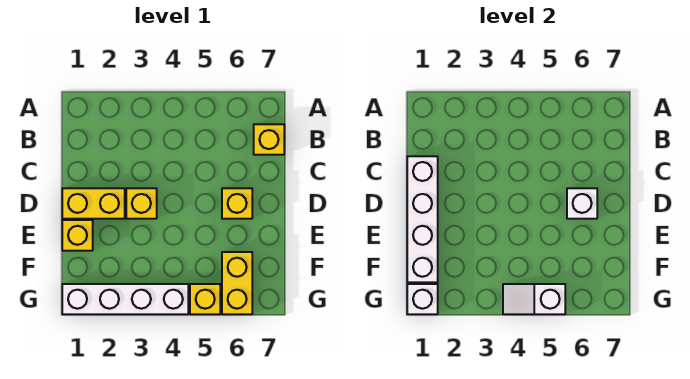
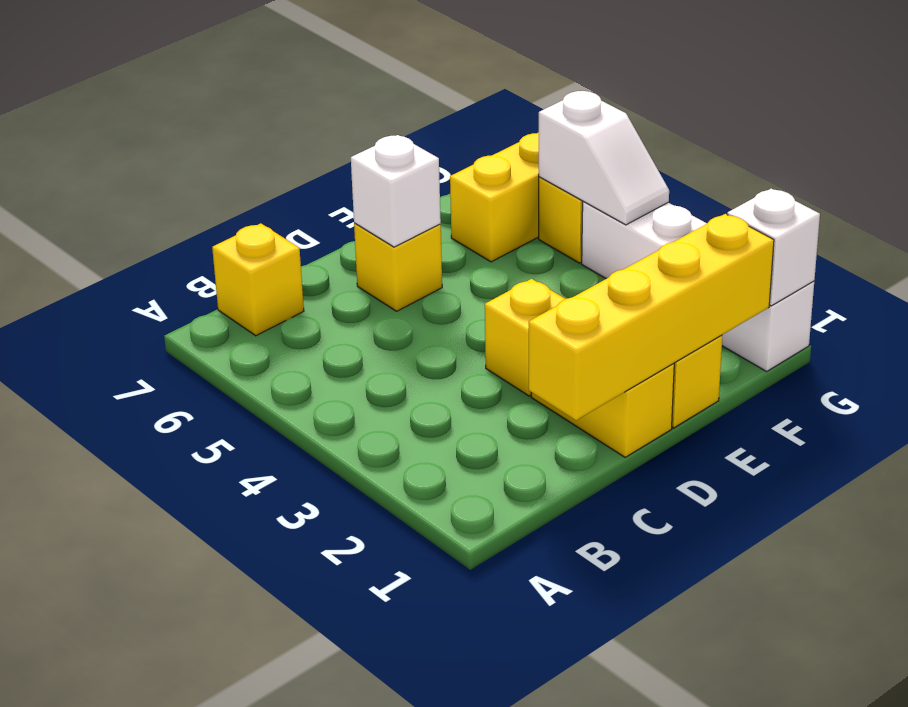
white 1x4 brick [407,156,438,282] -> yellow 1x4 brick [529,214,774,420]

